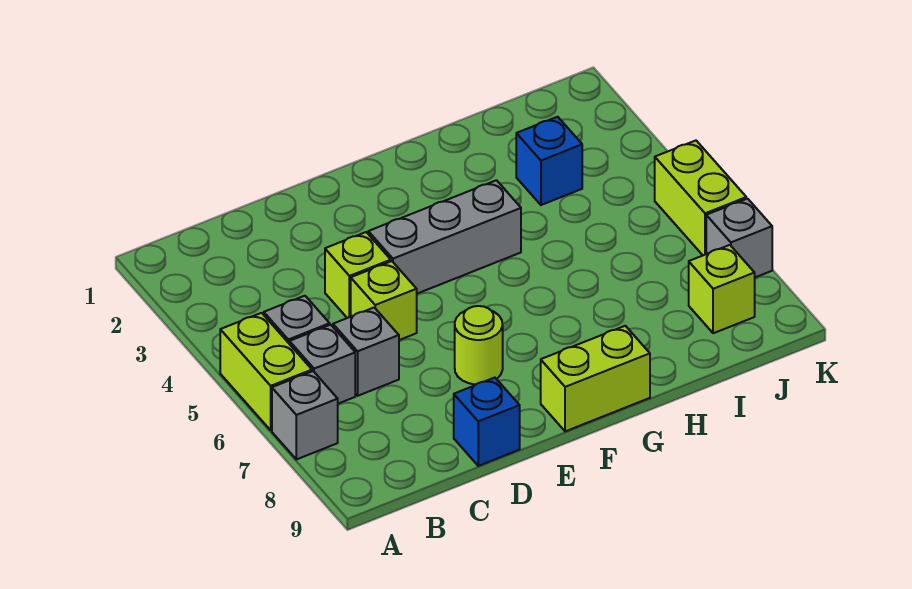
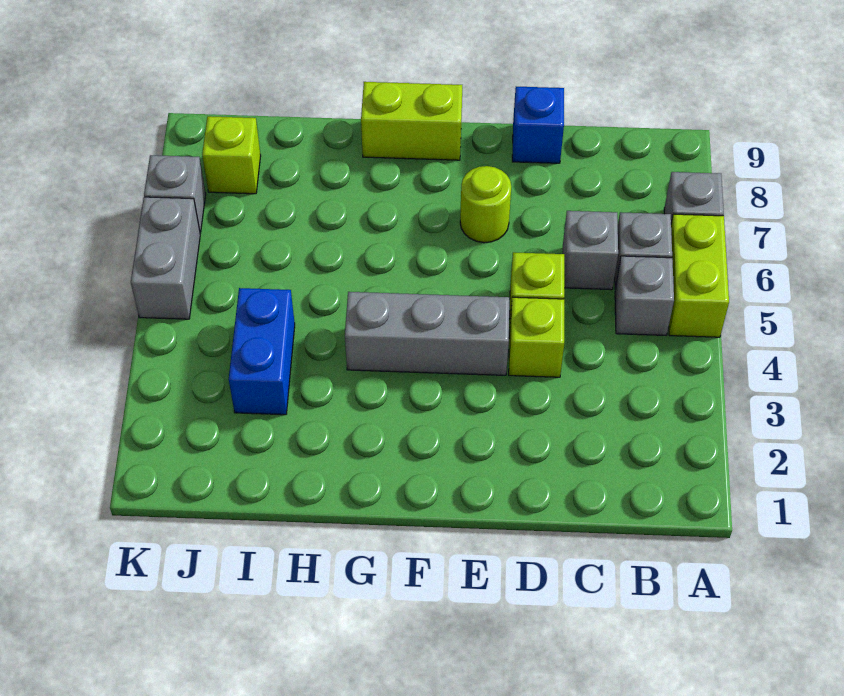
blue 1x1 brick [516,117,582,205] -> blue 1x2 brick [229,288,295,415]
lime 1x2 brick [655,141,746,255] -> grey 1x2 brick [131,197,200,319]

